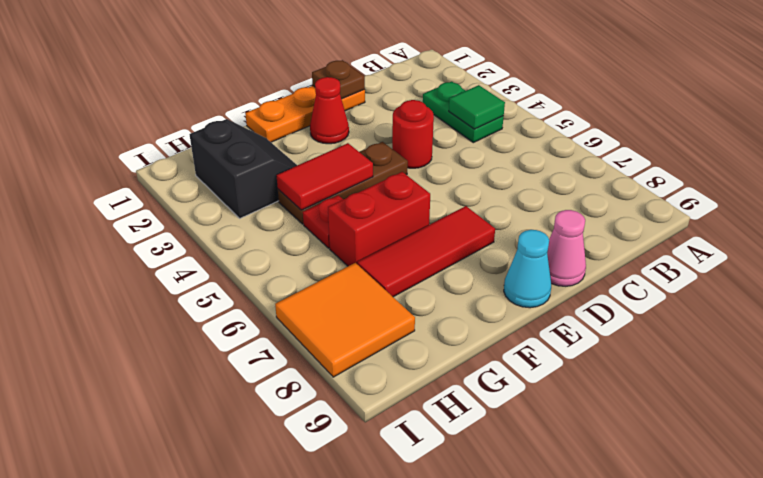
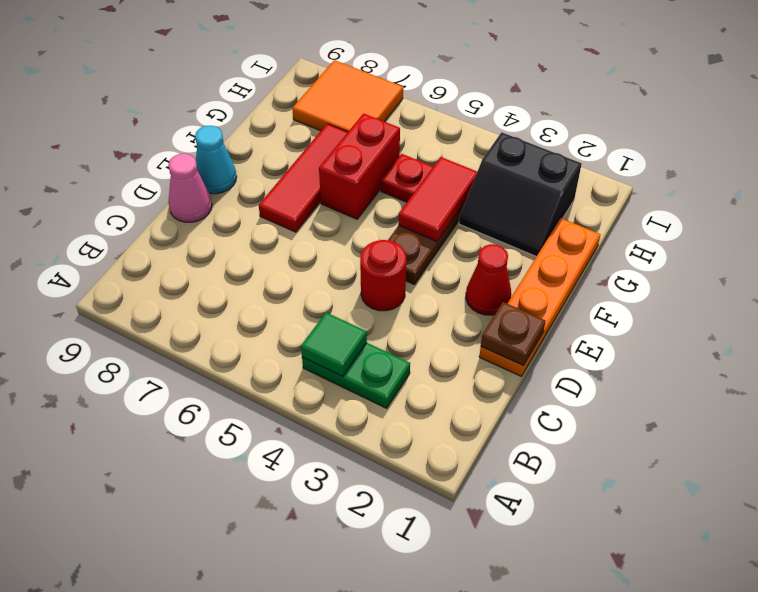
orange 1x3 plate [245,86,365,142] -> orange 1x4 plate [479,218,601,376]

